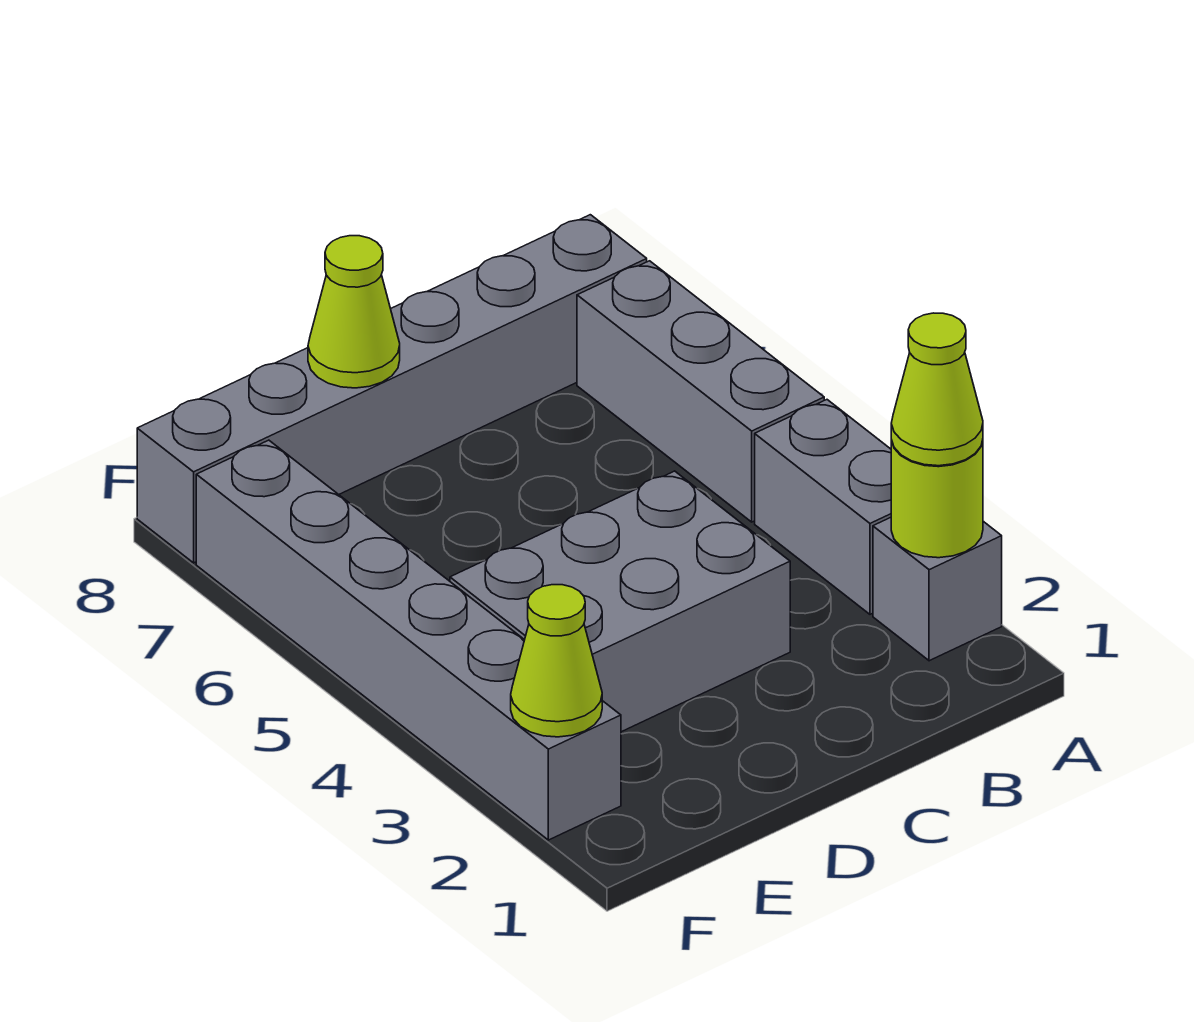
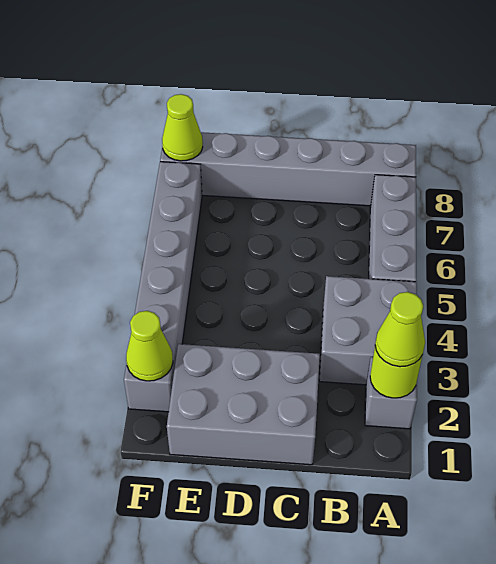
grey 1x2 brick [755,400,891,614] -> grey 2x2 brick [319,276,417,385]
grey 2x3 brick [450,471,790,732] -> grey 2x3 brick moved to [167,344,320,465]
lime 1x1 cone [308,236,400,388] -> lime 1x1 cone moved to [162,94,203,161]

